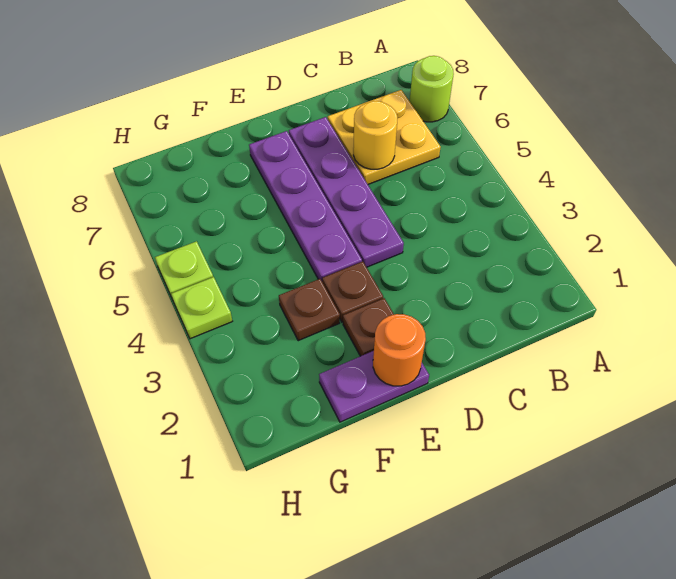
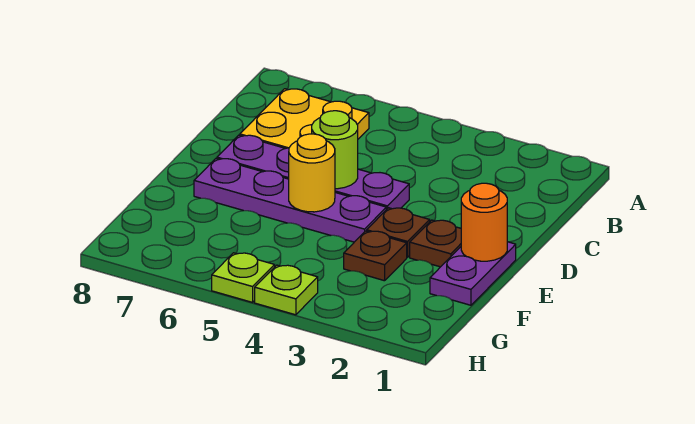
lime 1x1 round brick [410,56,454,122] -> lime 1x1 round brick moved to [312,111,358,189]
yellow 1x1 round brick [353,101,397,169] -> yellow 1x1 round brick moved to [289,134,335,212]

